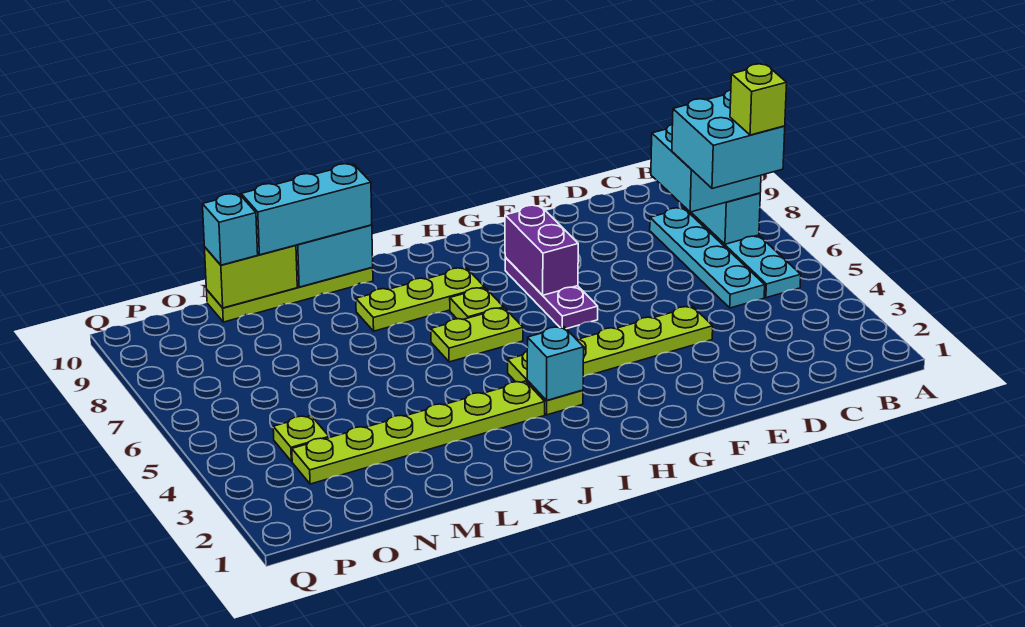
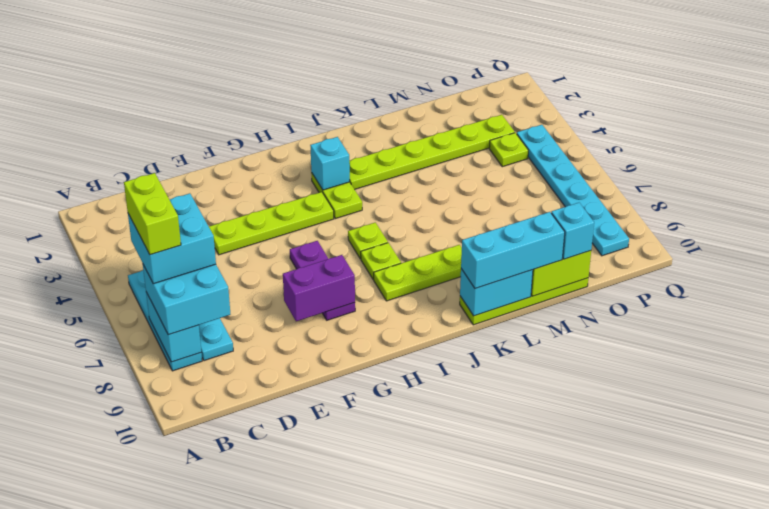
lime 1x1 brick [730,64,787,135] -> lime 1x2 brick [124,173,181,255]
purple 1x2 brick [505,205,578,295] -> purple 1x2 brick turned to [283,255,355,321]
lime 1x2 plate [431,308,523,362] -> lime 1x1 plate [348,223,388,259]
none -> cyan 1x6 plate [517,125,629,256]

